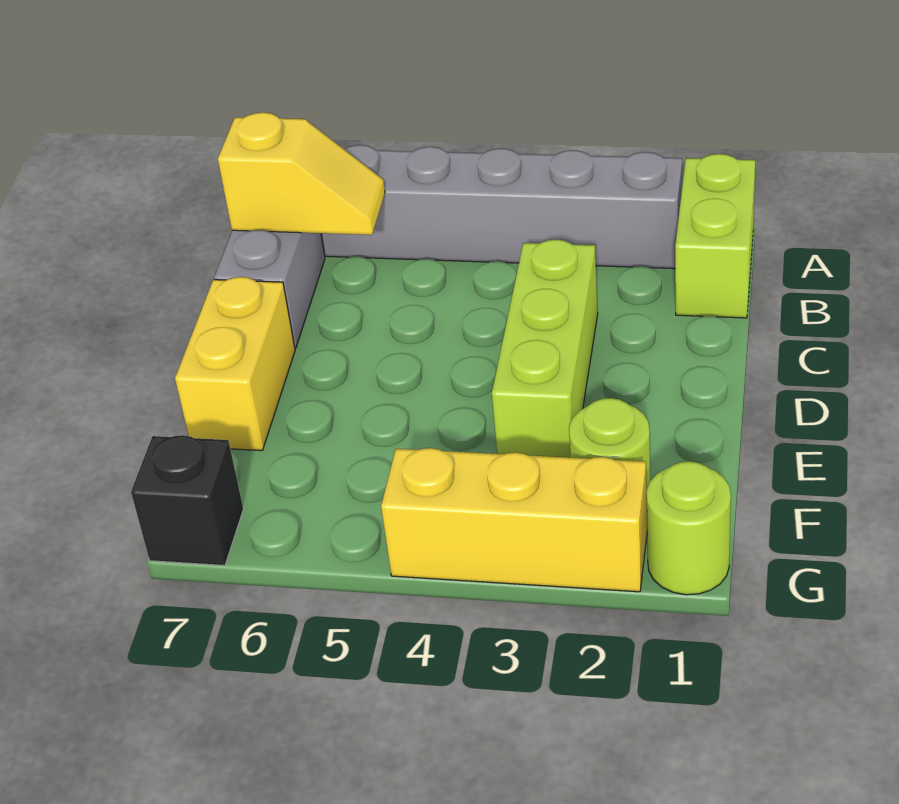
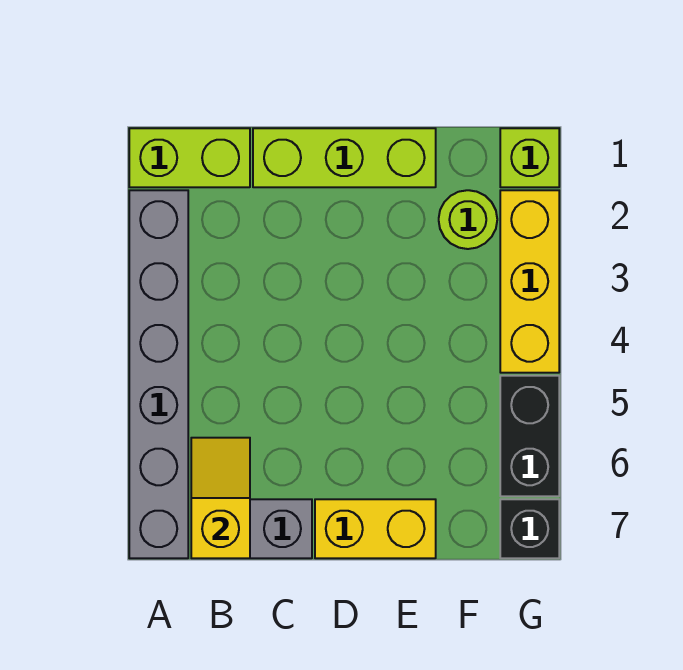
lime 1x3 brick [492,239,598,458] -> lime 1x3 brick moved to [253,128,436,187]
lime 1x1 round brick [647,461,731,595] -> lime 1x1 brick [500,128,559,187]
none -> black 1x2 brick [500,376,559,496]

